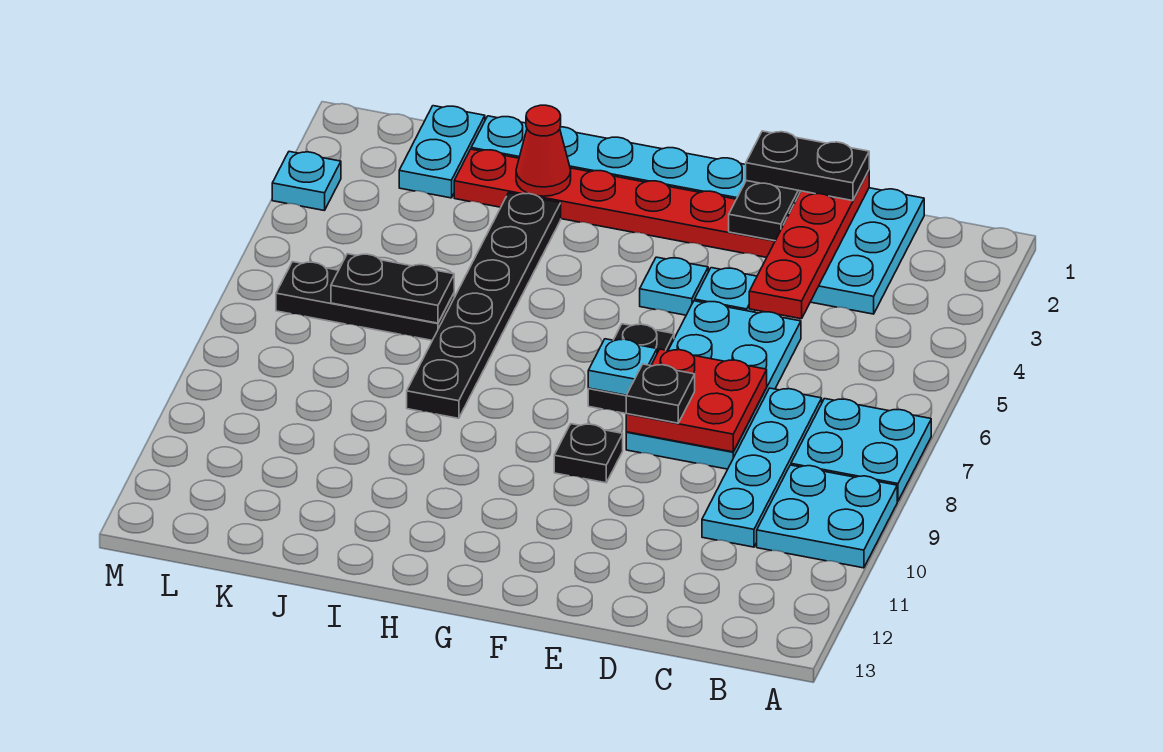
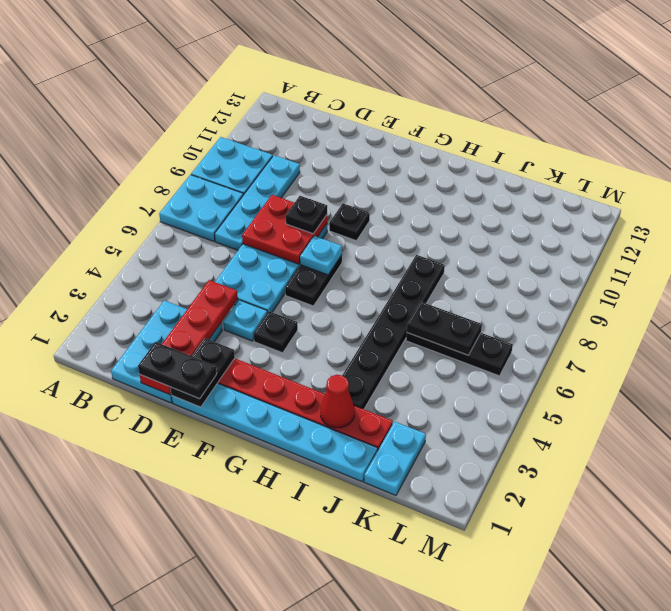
cyan 1x1 plate [640,257,708,315] -> black 1x1 plate [254,311,298,353]
cyan 1x1 plate [272,152,341,211] -> none

